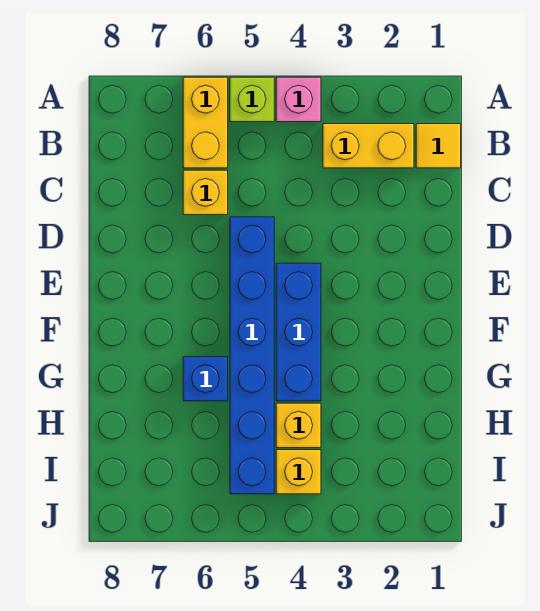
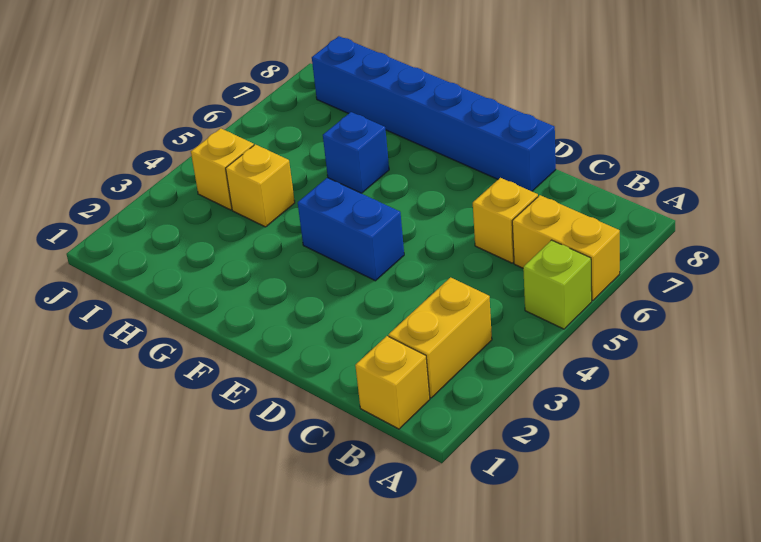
pink 1x1 brick [276,77,321,122] -> none
yellow 1x1 tile [416,124,461,168] -> yellow 1x1 brick [355,336,430,429]
blue 1x6 brick [230,217,274,494] -> blue 1x6 brick moved to [312,36,556,191]
blue 1x3 brick [276,263,321,401] -> blue 1x2 brick [298,178,404,281]

